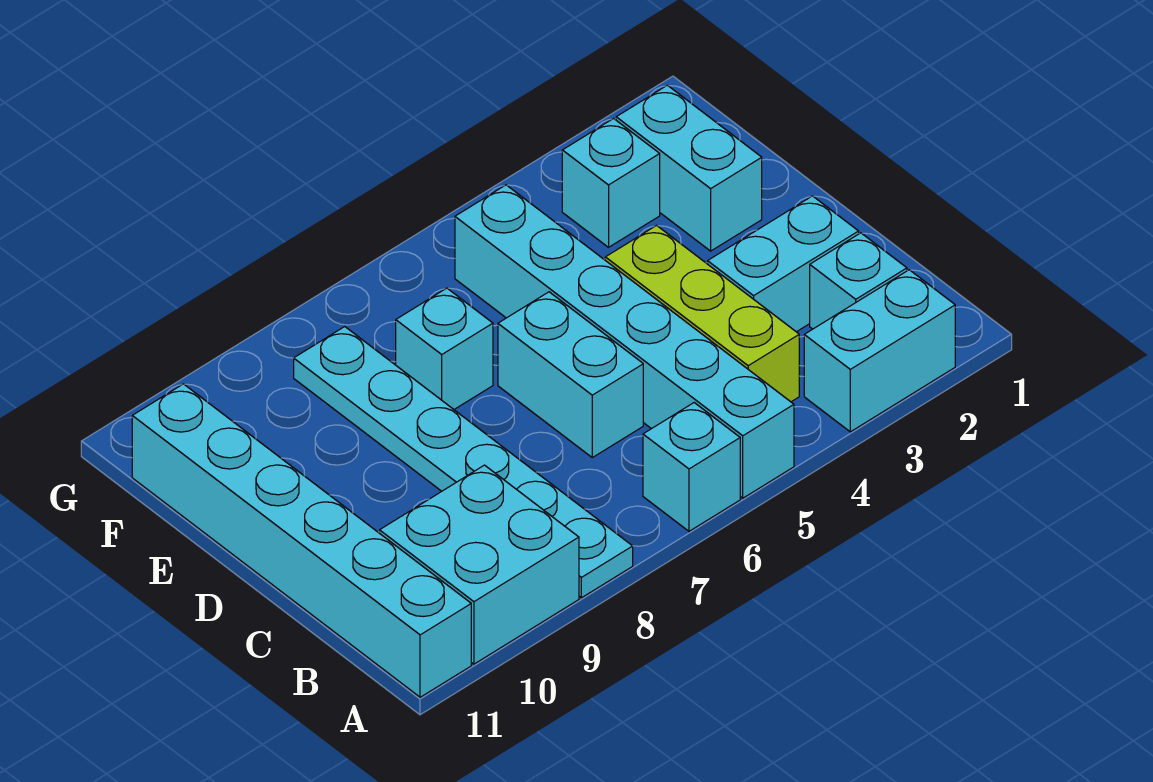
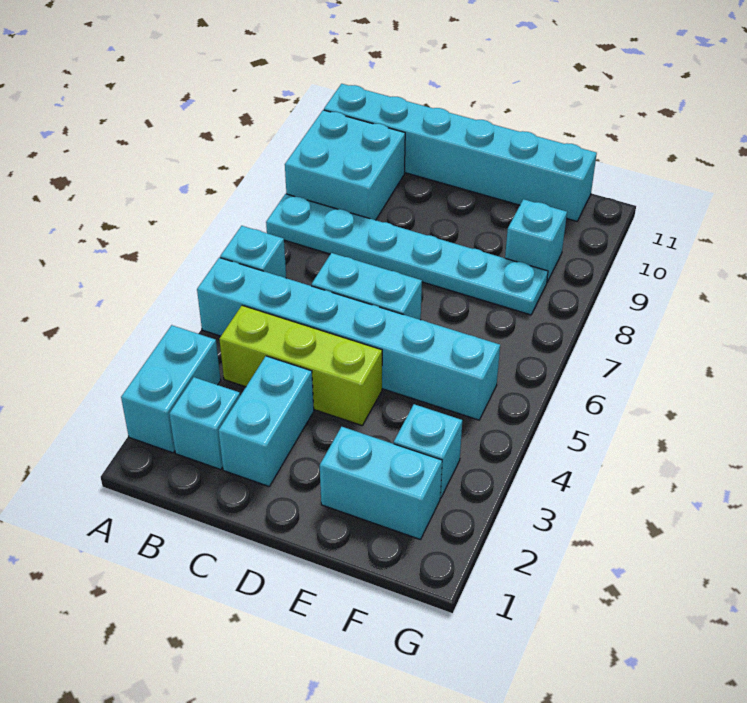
cyan 1x1 brick [396,288,493,409] -> cyan 1x1 brick moved to [505,199,567,282]

